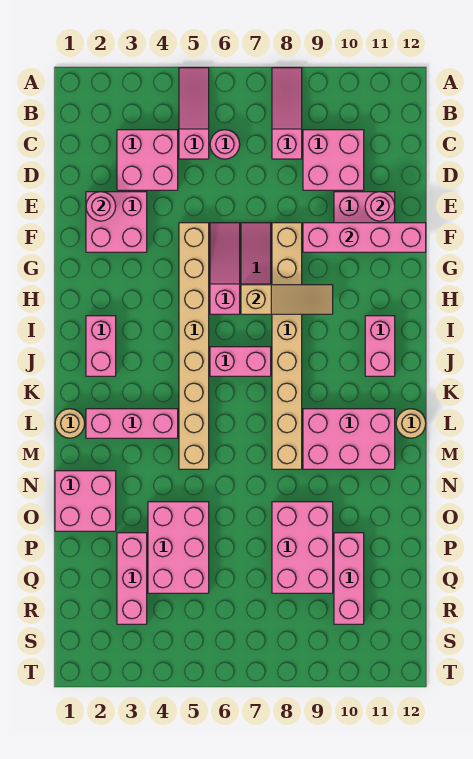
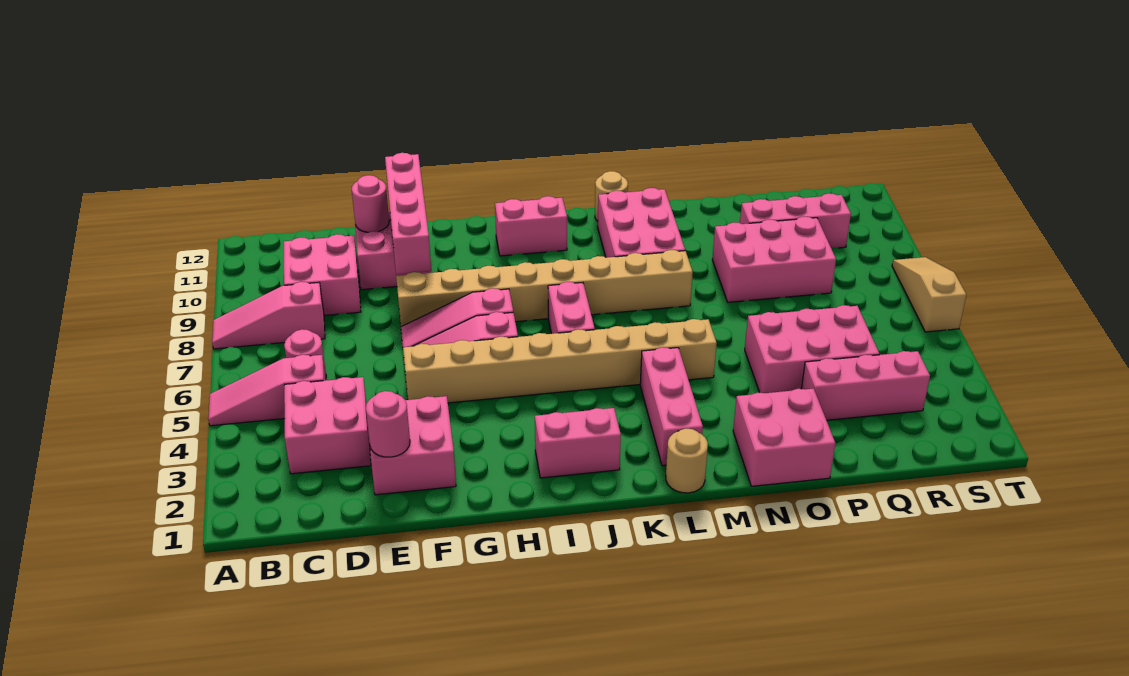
tan 1x3 slope [241,285,333,314] -> tan 1x3 slope moved to [892,257,966,332]

